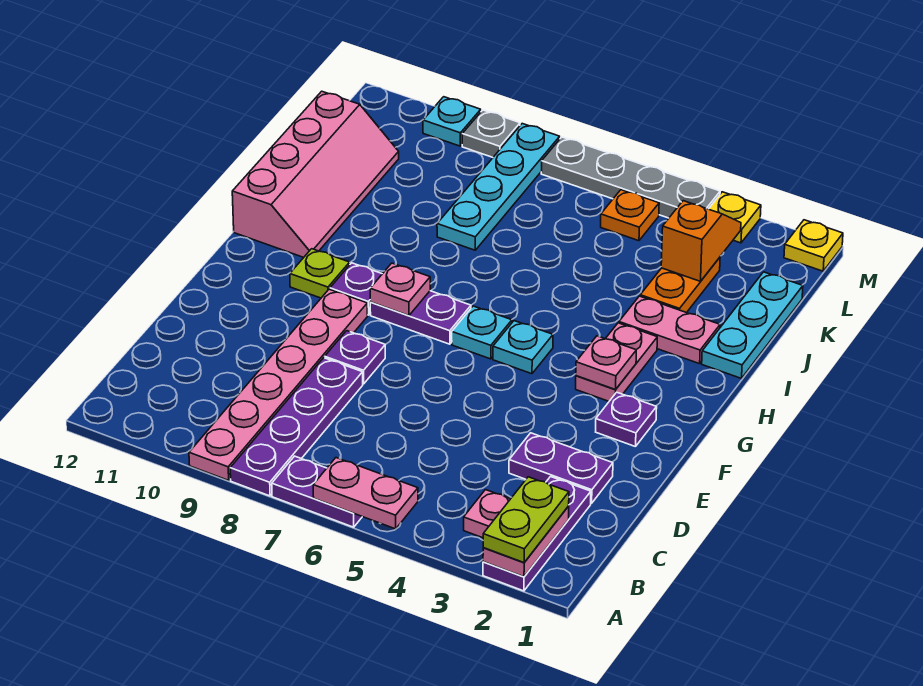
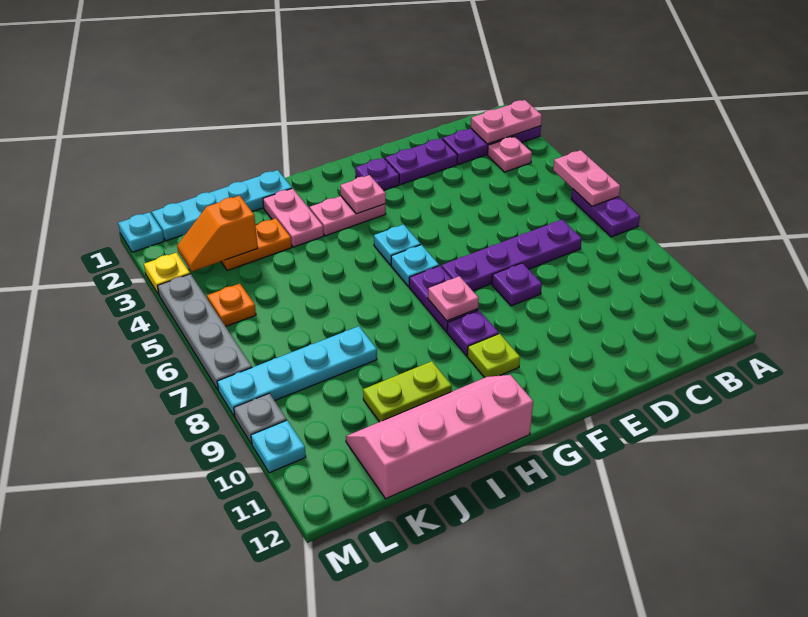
lime 1x2 plate [483,477,569,562] -> lime 1x2 plate moved to [363,361,452,422]
purple 1x4 plate [230,358,363,496] -> purple 1x4 plate moved to [441,220,582,291]
pink 1x6 plate [189,289,368,480] -> none
purple 1x2 plate [509,433,613,503] -> purple 1x2 plate turned to [385,138,458,184]
cyan 1x3 plate [702,272,803,378] -> cyan 1x4 plate [152,170,292,241]
yellow 1x1 plate [784,220,843,271] -> cyan 1x1 plate [118,212,164,252]

